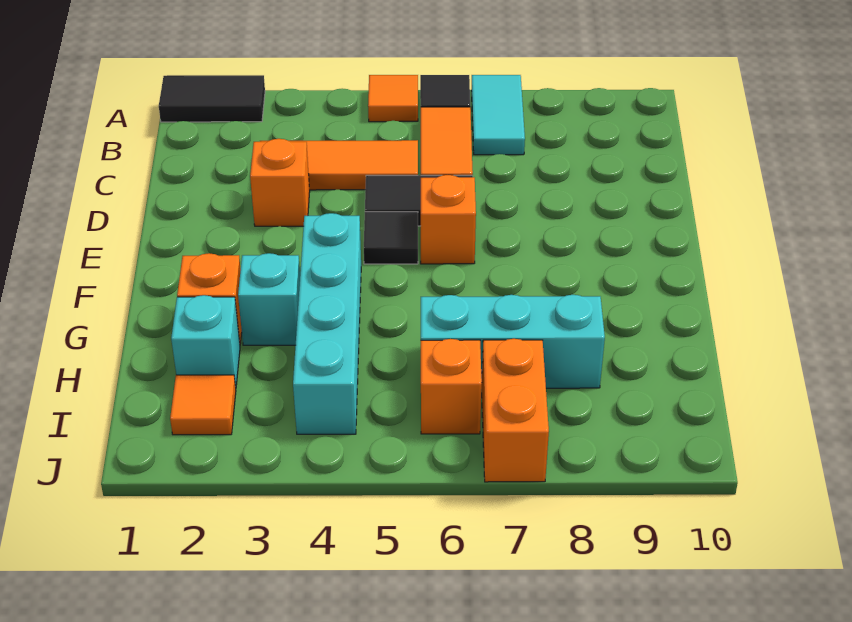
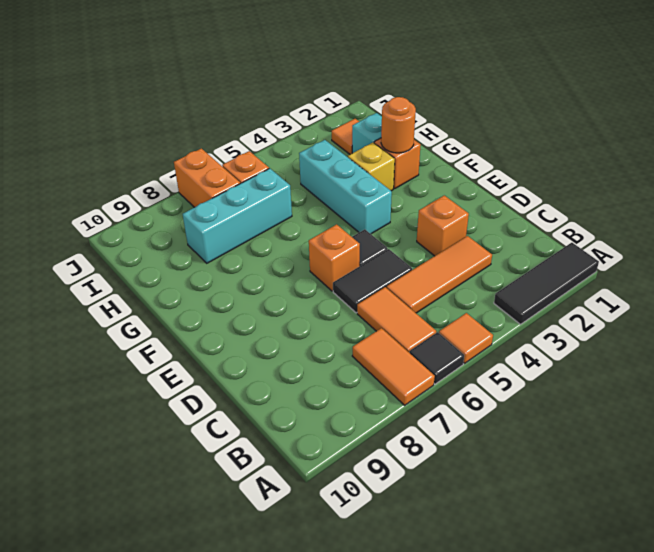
black 1x2 tile [159,75,265,122] -> black 1x3 tile [494,243,599,324]
cyan 1x2 tile [471,75,525,155] -> orange 1x2 tile [352,328,435,405]
cyan 1x4 brick [293,213,361,434] -> cyan 1x3 brick [299,140,392,234]
none -> orange 1x1 round brick [381,97,416,153]
cyan 1x1 brick [238,253,300,345] -> yellow 1x1 brick [348,143,395,191]

